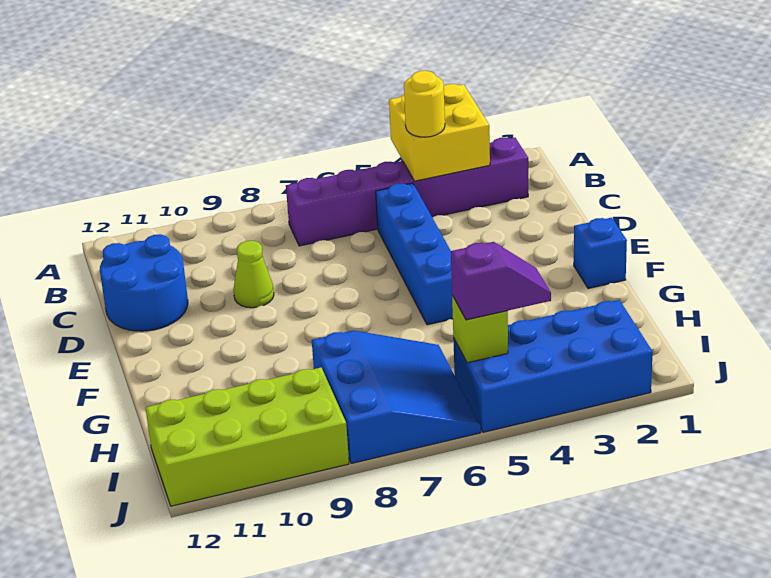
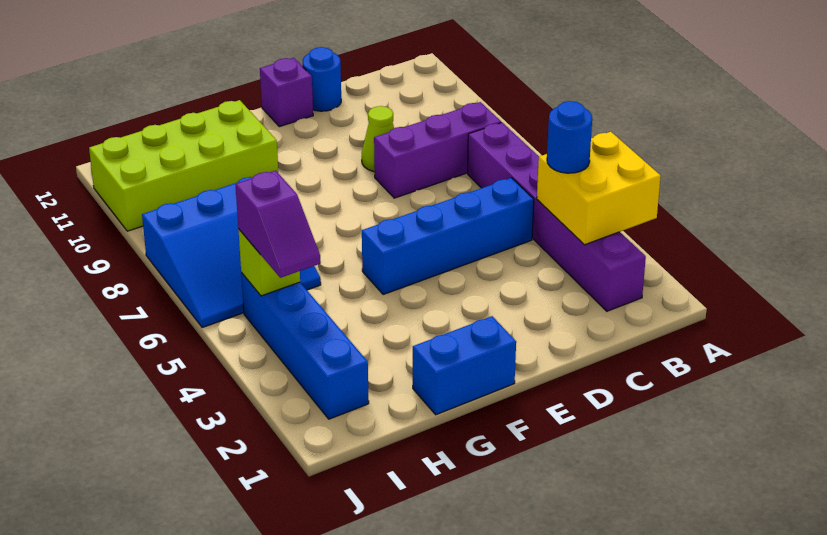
yellow 1x1 round brick [404,71,445,137] -> blue 1x1 round brick [547,101,592,173]
none -> purple 1x3 brick [374,102,501,198]
blue 2x2 round brick [100,234,188,331] -> blue 1x1 round brick [303,47,341,111]
none -> purple 1x1 brick [260,58,313,127]
blue 1x1 brick [574,218,627,289] -> blue 1x2 brick [413,316,516,415]
blue 2x4 brick [453,300,653,432] -> blue 1x4 brick [241,273,369,419]
lime 2x4 brick [146,368,349,506] -> lime 2x4 brick turned to [89,100,278,231]

